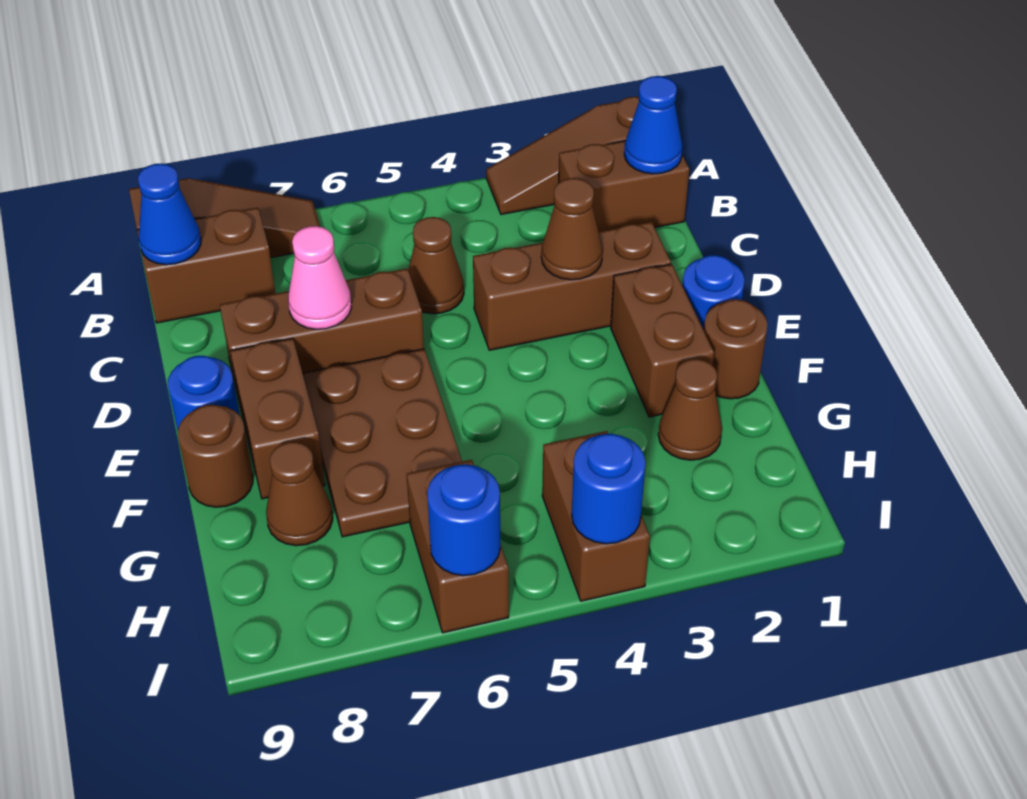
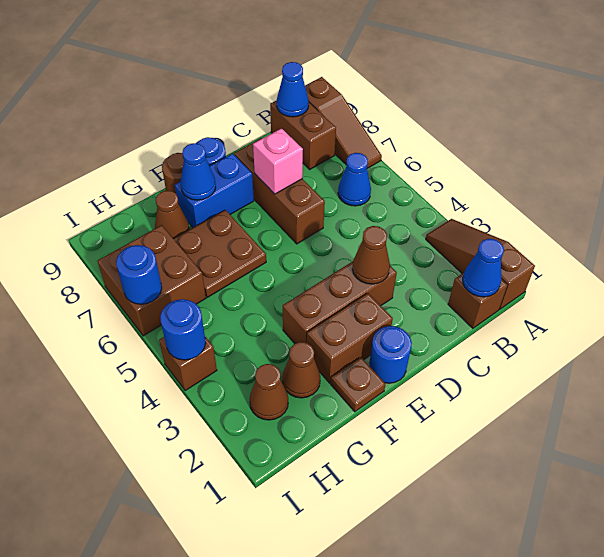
brown 1x2 brick [559,141,689,232] -> brown 1x1 brick [448,273,507,328]
none -> blue 1x1 cone [338,153,371,206]
brown 1x1 cone [408,217,464,314] -> brown 1x1 cone moved to [250,364,288,420]
brown 1x3 brick [473,222,671,350] -> brown 1x3 brick turned to [283,262,397,344]
pink 1x1 cone [288,226,352,329] -> pink 1x1 brick [253,129,303,194]
brown 2x3 plate [303,349,462,537] -> brown 2x2 plate [174,210,266,297]
brown 1x2 brick [230,338,325,499] -> blue 1x2 brick [175,154,254,228]
brown 1x1 round brick [704,299,768,399] -> brown 1x1 plate [331,357,385,412]
none -> blue 1x1 cone [180,143,216,200]
brown 1x2 brick [542,431,650,601] -> brown 1x1 brick [159,337,217,391]
brown 1x2 brick [407,460,509,633] -> brown 2x2 brick [98,225,206,336]

